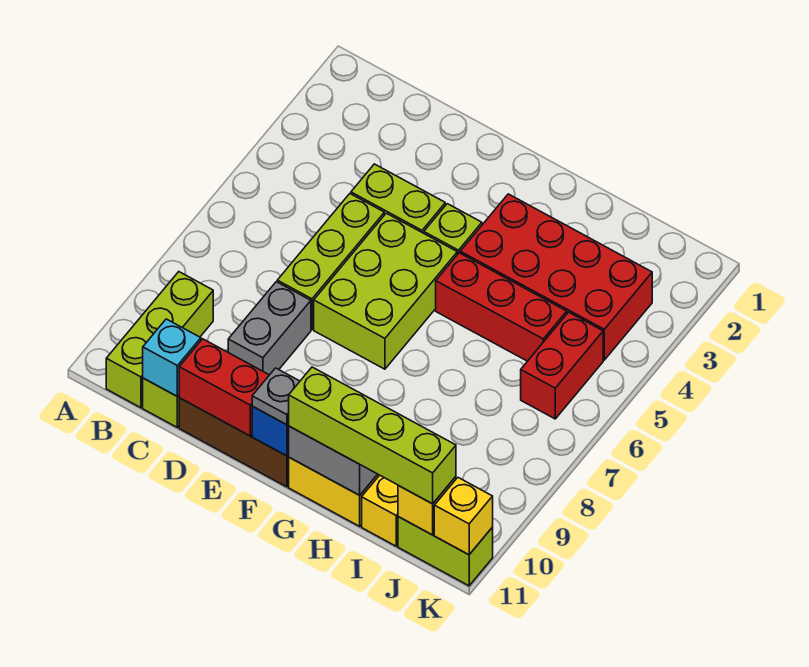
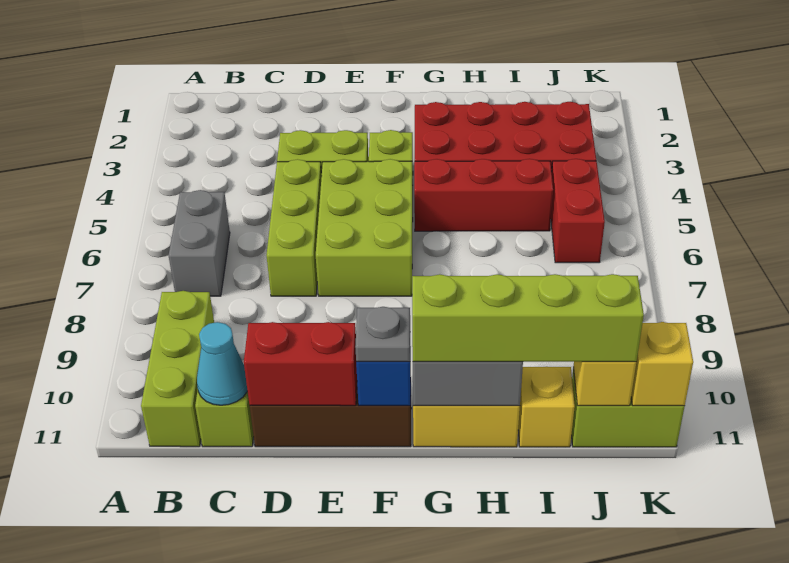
cyan 1x1 brick [143,319,201,397] -> cyan 1x1 cone [197,322,247,405]
grey 1x2 brick [228,282,311,375] -> grey 1x2 brick moved to [169,190,230,296]

